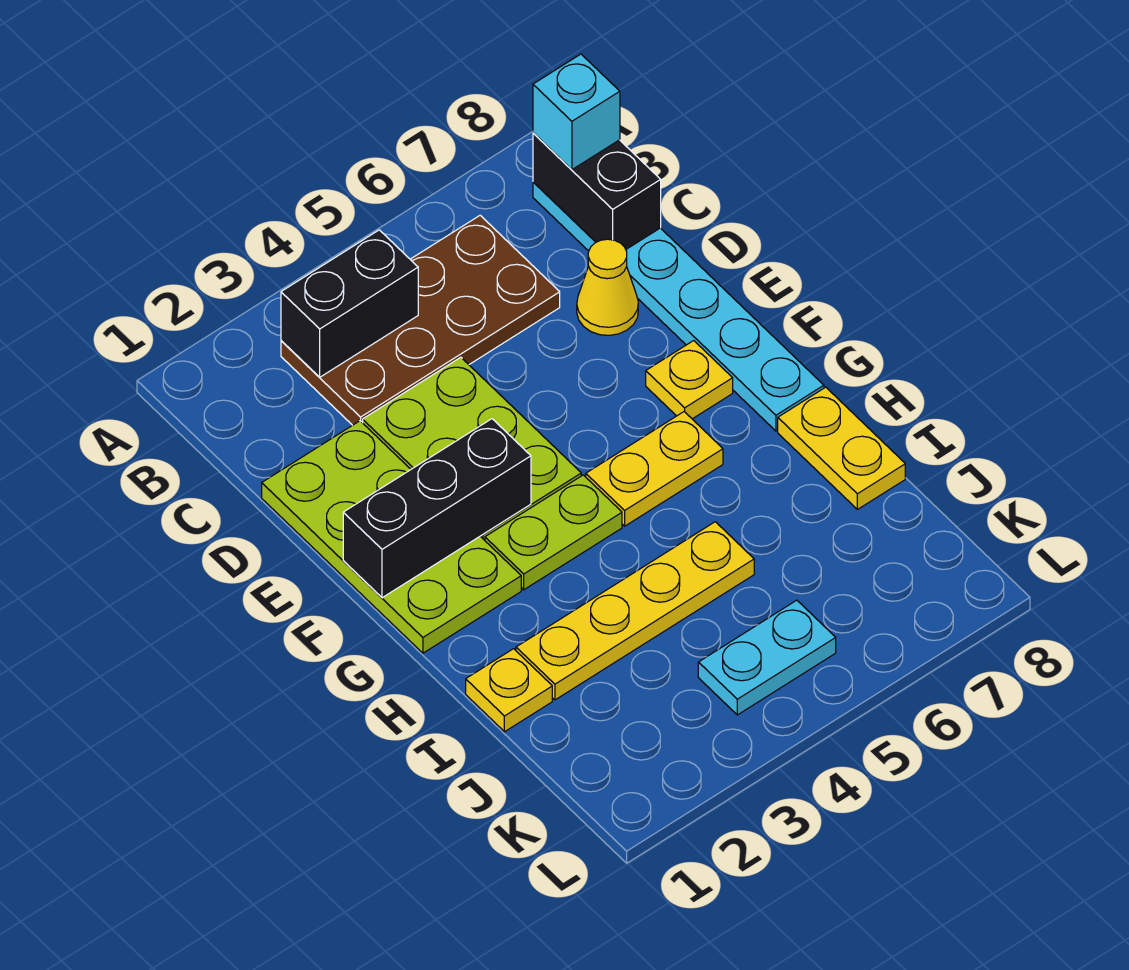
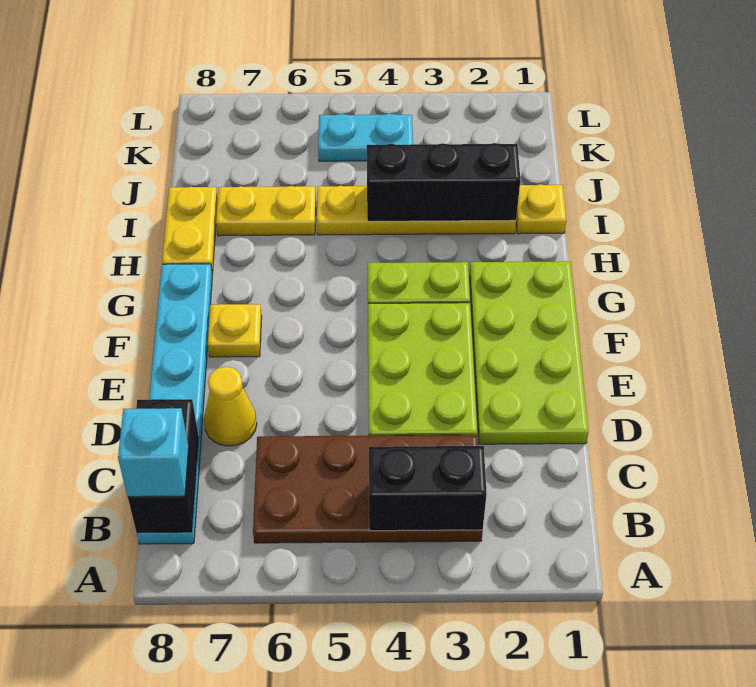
black 1x3 brick [343,419,531,598] -> black 1x3 brick moved to [367,143,520,221]
yellow 1x2 plate [586,412,723,526] -> yellow 1x2 plate moved to [216,186,316,236]

